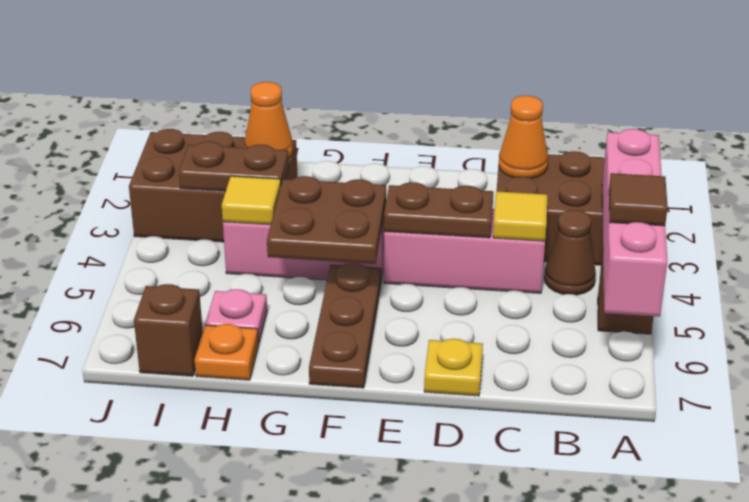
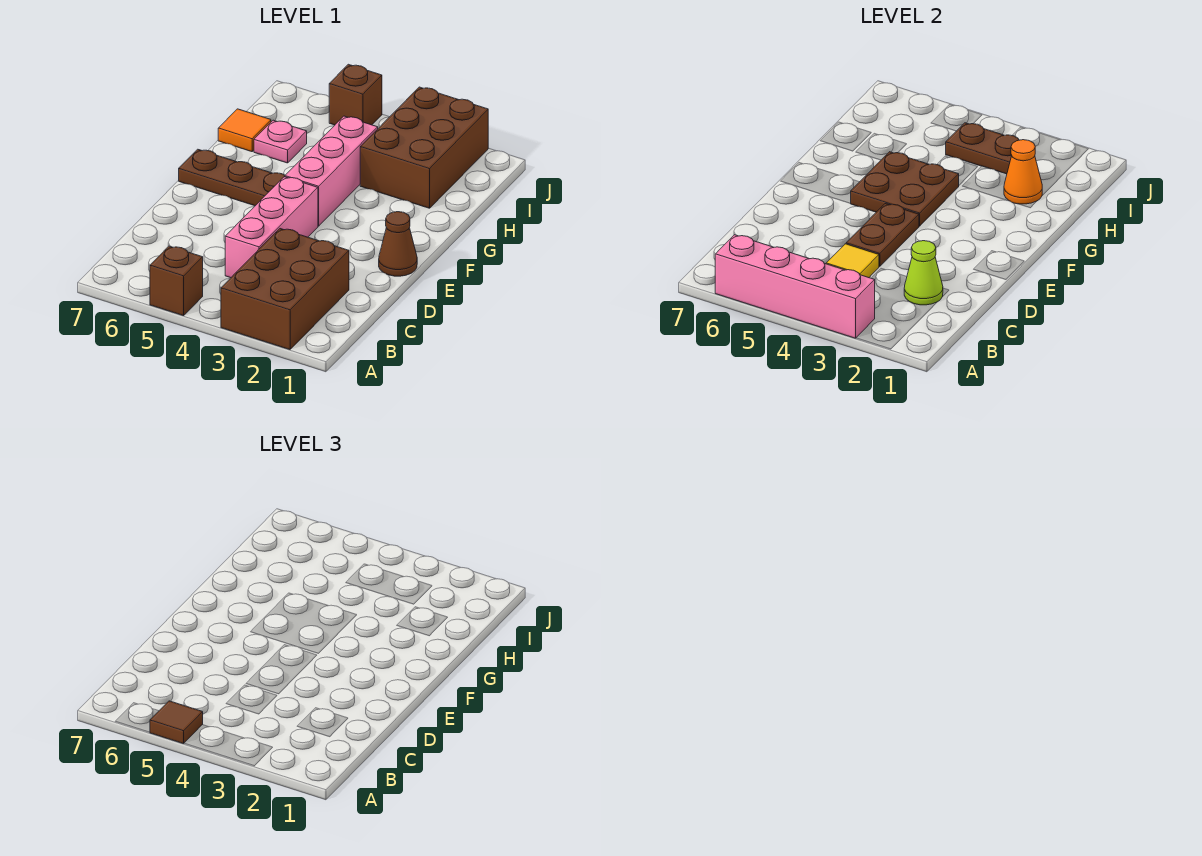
brown 1x1 cone [544,210,596,295] -> brown 1x1 cone moved to [379,212,417,276]
orange 1x1 cone [499,96,548,178] -> lime 1x1 cone [904,241,943,305]
yellow 1x1 plate [424,339,483,396] -> none
brown 1x2 plate [179,142,289,191] -> brown 1x2 plate turned to [946,123,1019,174]
yellow 1x1 tile [222,176,281,225] -> none
orange 1x1 plate [195,324,259,380] -> orange 1x1 tile [218,109,271,152]
brown 1x1 brick [134,284,203,376] -> brown 1x1 brick moved to [329,64,382,125]

